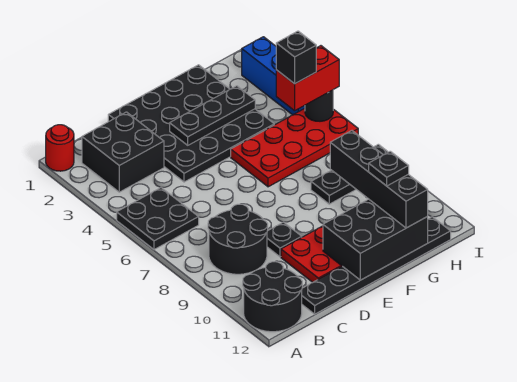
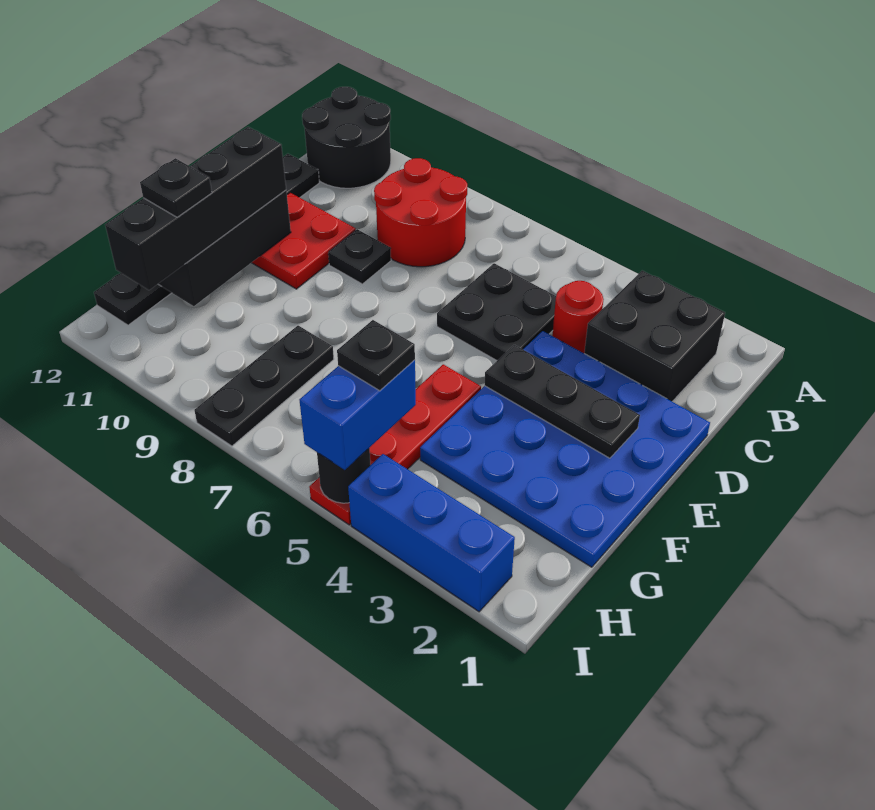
red 1x1 round brick [46,125,74,171] -> red 1x1 round brick moved to [552,281,604,353]
black 2x2 plate [117,188,199,250] -> black 2x2 plate moved to [437,263,556,360]
black 2x2 round brick [208,204,268,274] -> red 2x2 round brick [374,158,467,267]
black 4x4 plate [108,65,274,182] -> blue 4x4 plate [420,331,710,567]
black 1x3 plate [170,86,255,145] -> black 1x3 plate turned to [485,345,640,458]
red 2x4 plate [231,108,358,187] -> red 1x4 plate [309,364,481,525]
black 1x4 brick [330,131,428,228] -> black 1x4 brick turned to [105,127,286,290]
red 1x2 brick [276,46,339,111] -> blue 1x2 brick [300,360,416,470]
black 1x1 brick [276,31,316,84] -> black 1x1 plate [337,320,415,391]

